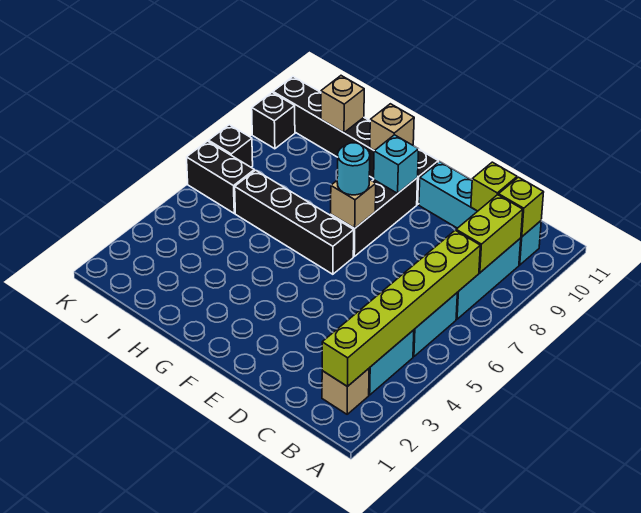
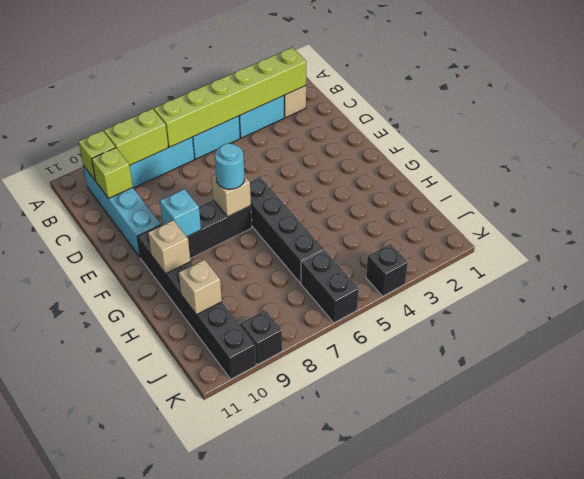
black 1x1 brick [209,125,253,167] -> black 1x1 brick moved to [366,244,408,296]

